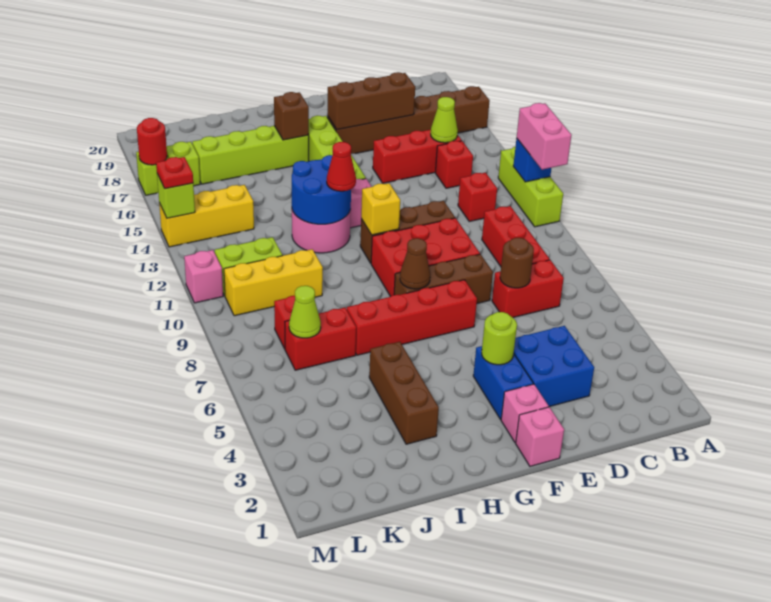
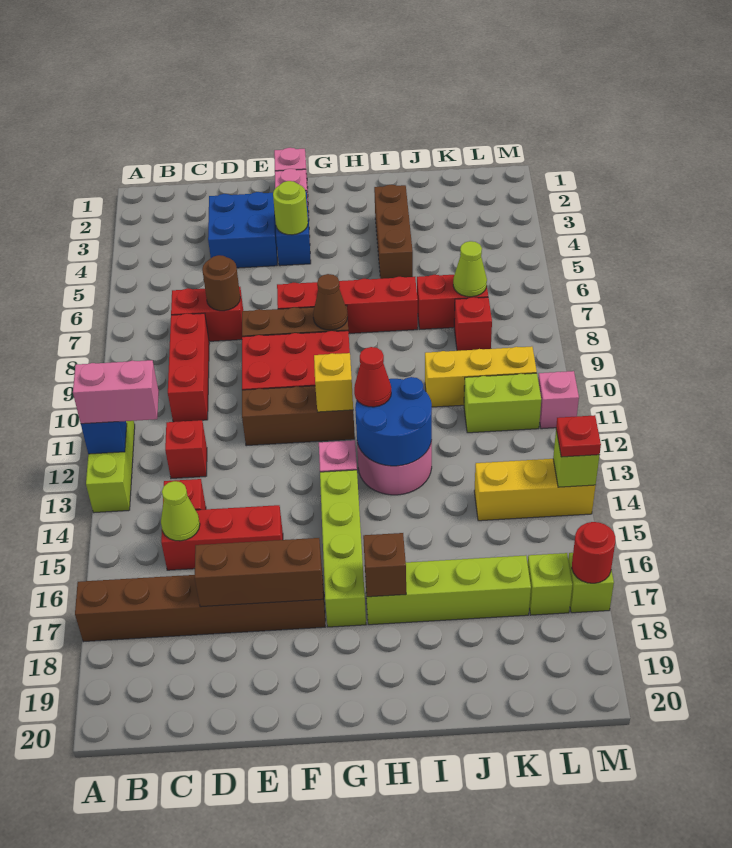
pink 1x2 brick [517,103,571,170] -> pink 1x2 brick turned to [73,360,159,424]

